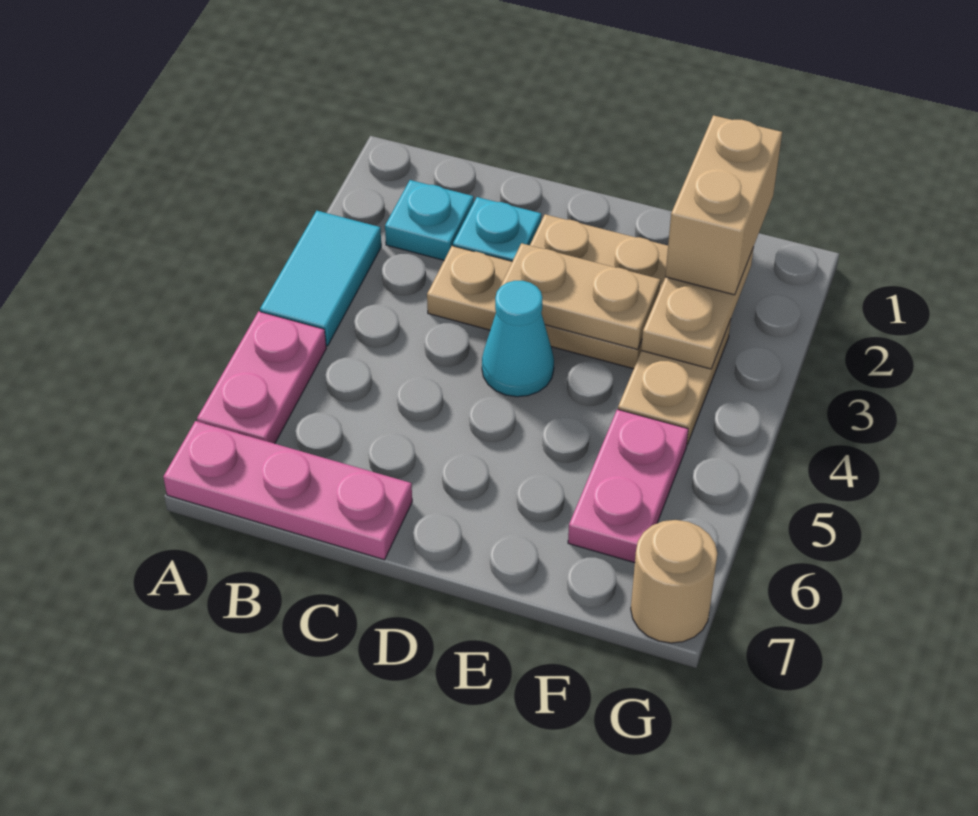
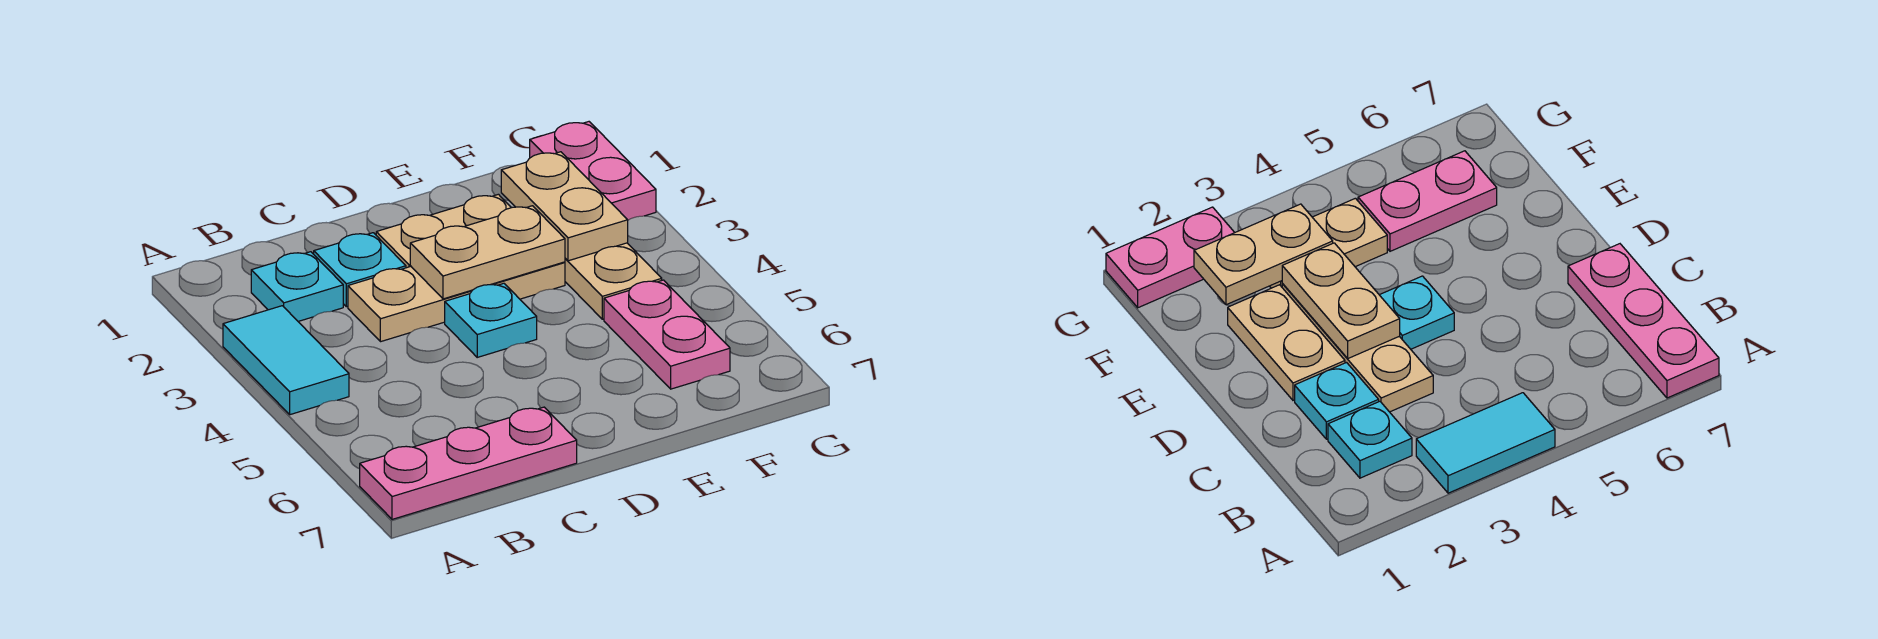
pink 1x2 plate [197,311,326,444] -> pink 1x2 plate moved to [530,122,656,220]
cyan 1x1 cone [482,281,554,397] -> cyan 1x1 plate [445,283,537,357]
tan 1x2 brick [665,115,782,295] -> none
tan 1x1 round brick [631,520,717,643] -> none

